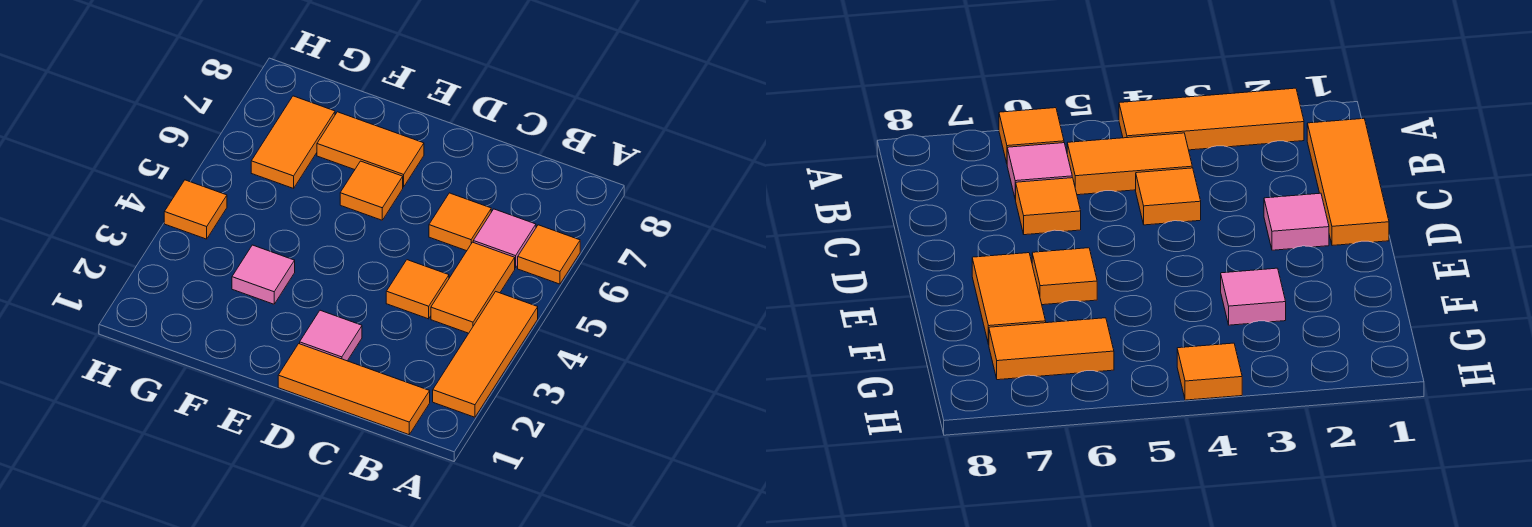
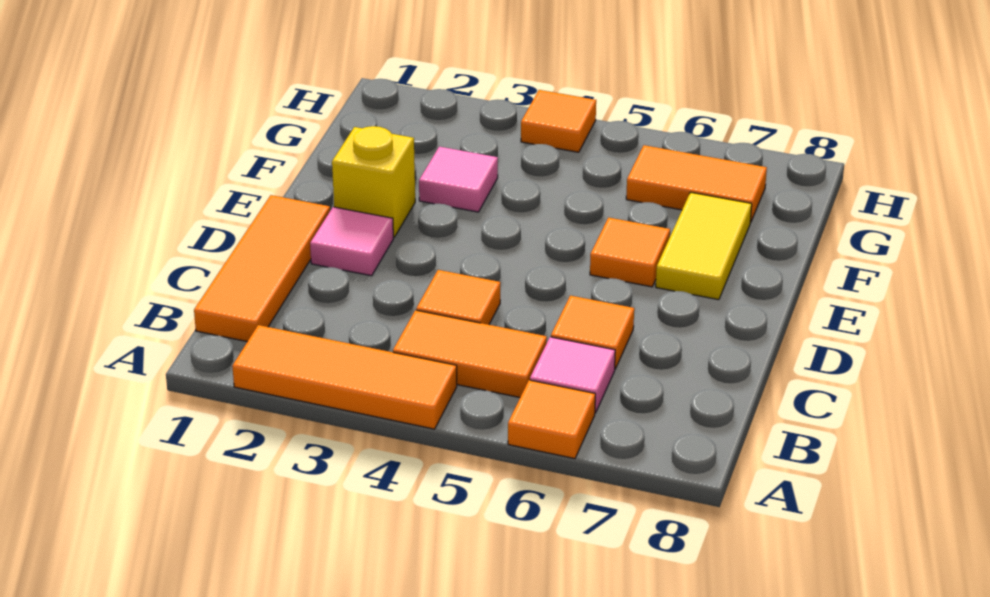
none -> yellow 1x1 brick [332,126,415,237]
orange 1x2 tile [317,112,424,187] -> yellow 1x2 tile [656,192,752,300]

